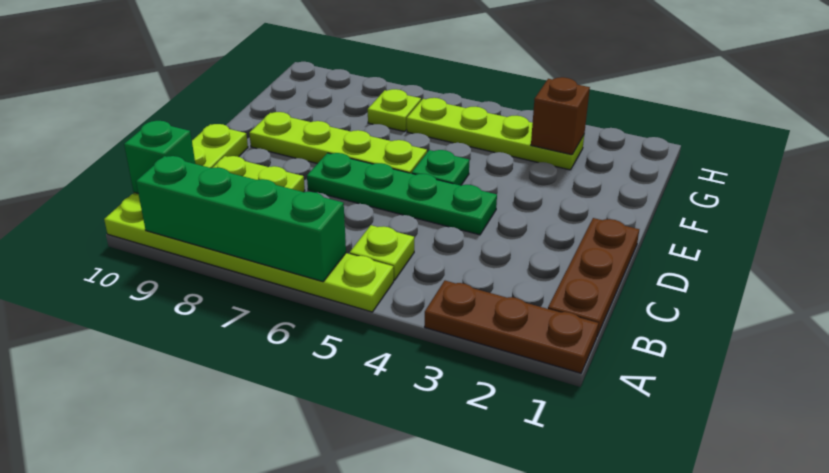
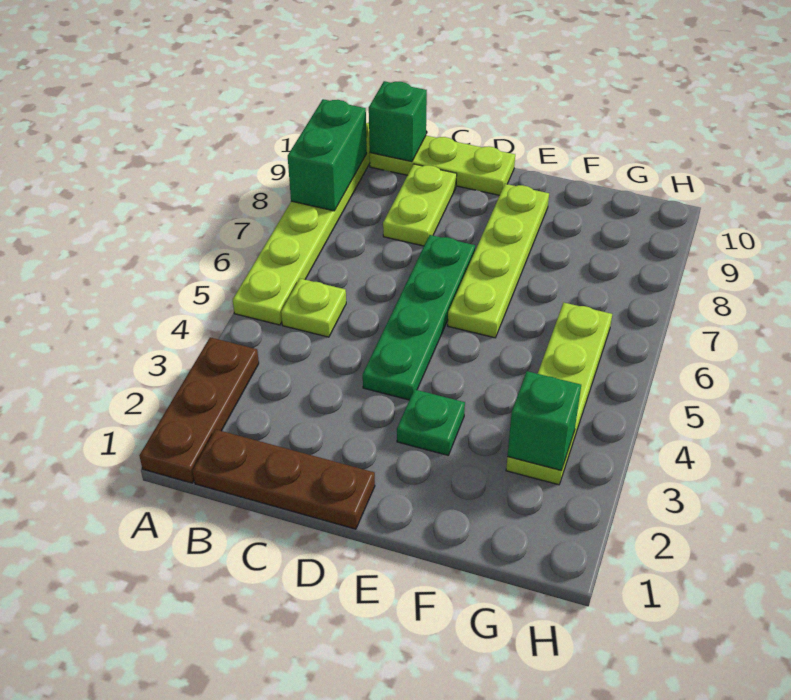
green 1x4 brick [136,156,346,282] -> green 1x2 brick [288,99,367,211]
green 1x1 plate [412,150,469,186] -> green 1x1 plate moved to [397,389,465,455]
brown 1x1 brick [531,77,590,155] -> green 1x1 brick [507,371,581,470]
lime 1x1 plate [368,89,421,132] -> none

